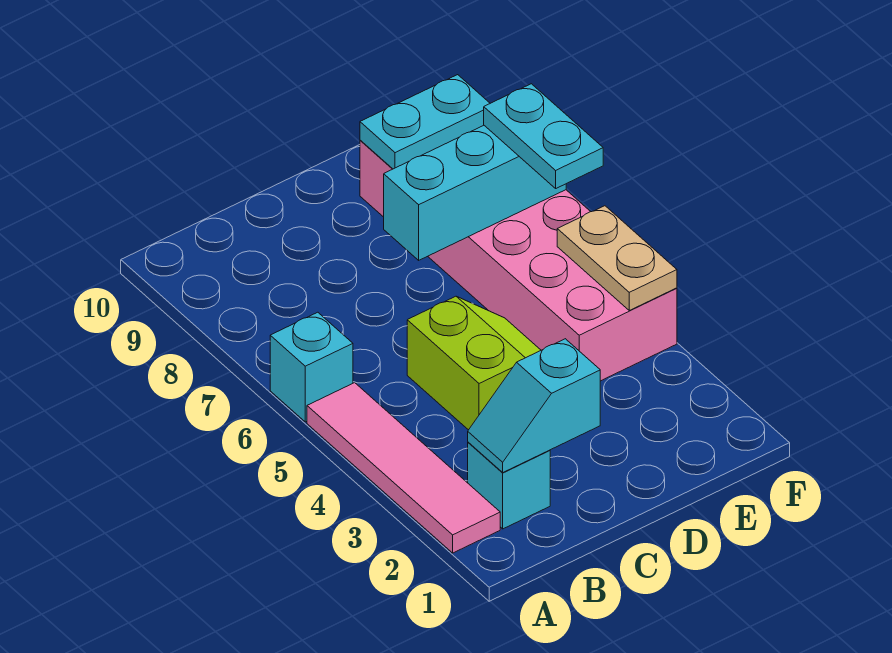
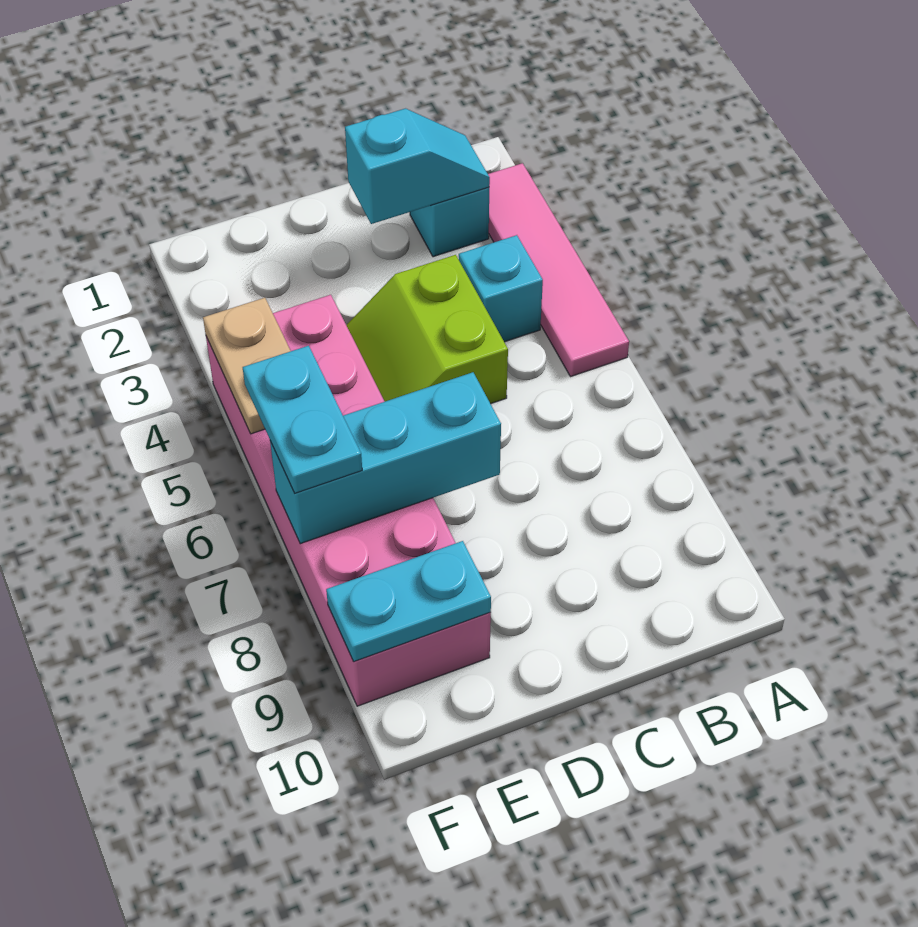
cyan 1x1 brick [270,312,353,422] -> cyan 1x1 brick moved to [459,235,543,342]

